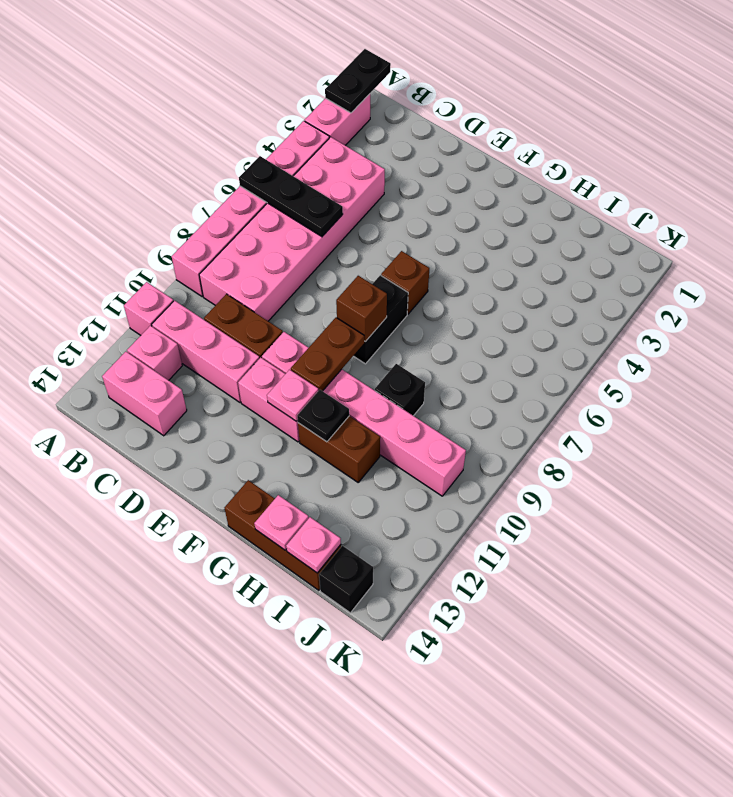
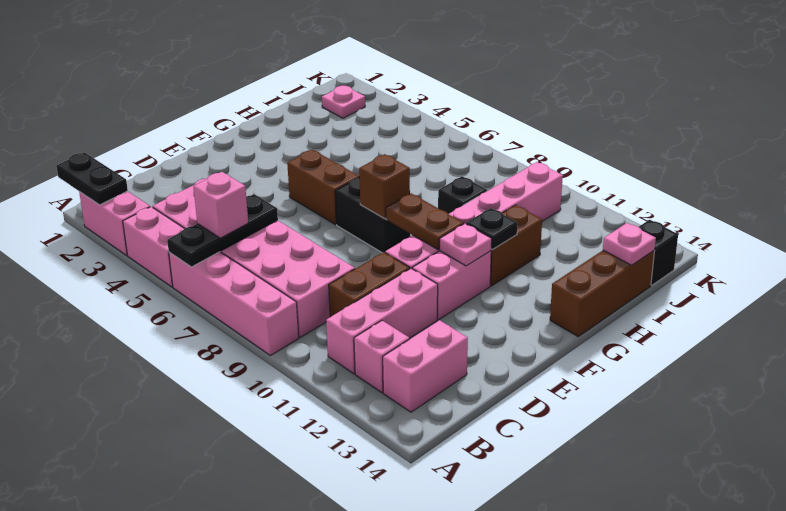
pink 1x1 brick [124,282,173,335] -> pink 1x1 brick moved to [193,172,248,238]
brown 1x1 brick [381,251,429,314] -> brown 1x2 brick [287,150,359,225]
pink 1x1 plate [254,495,309,550] -> pink 1x1 plate moved to [322,86,365,118]

